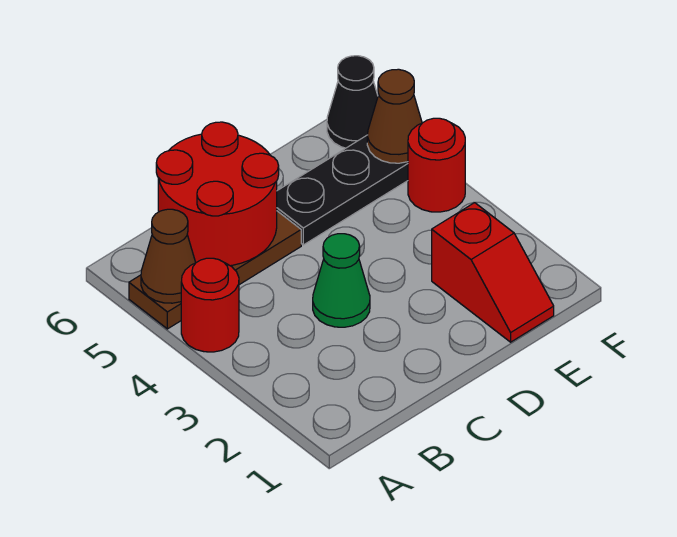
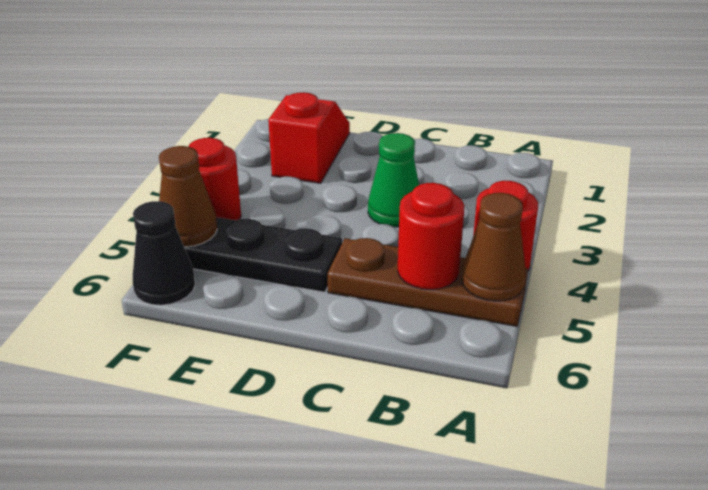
red 2x2 round brick [156,122,279,266] -> red 1x1 round brick [397,183,465,290]

